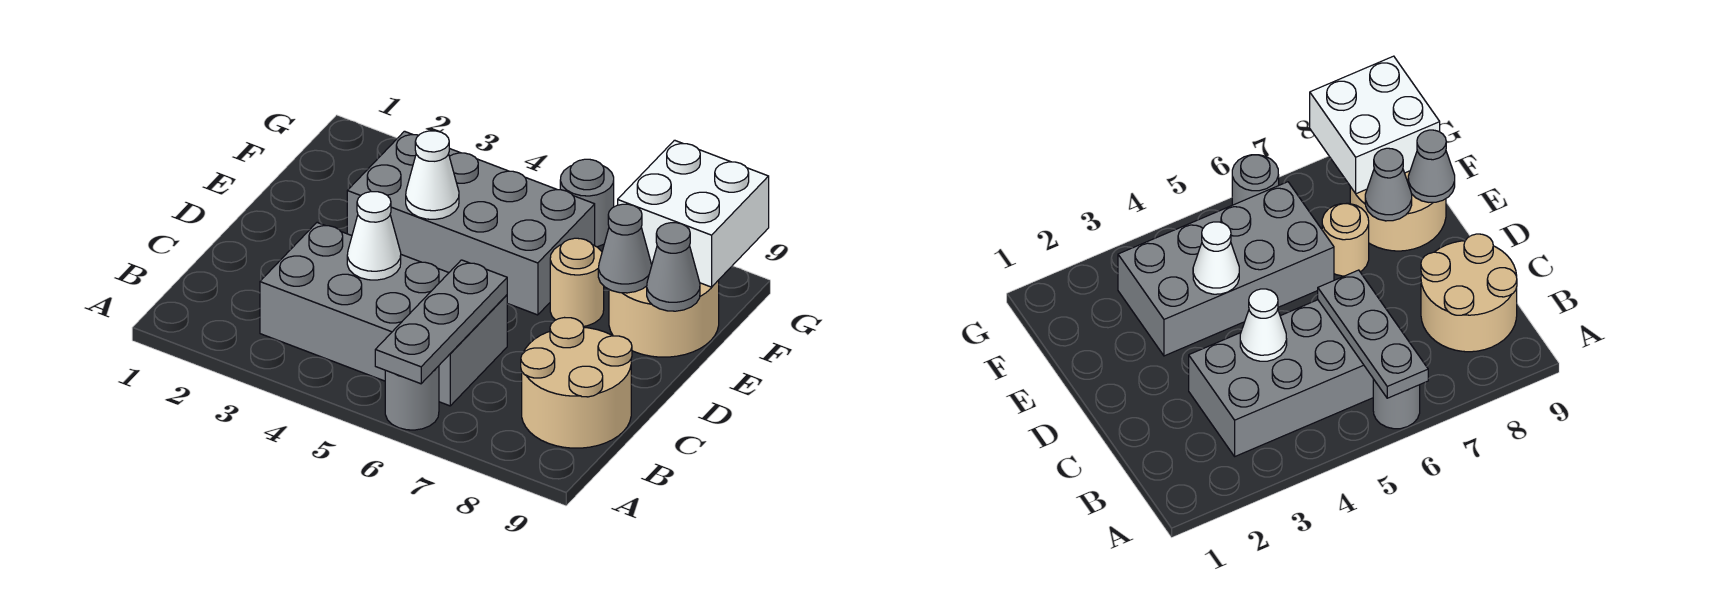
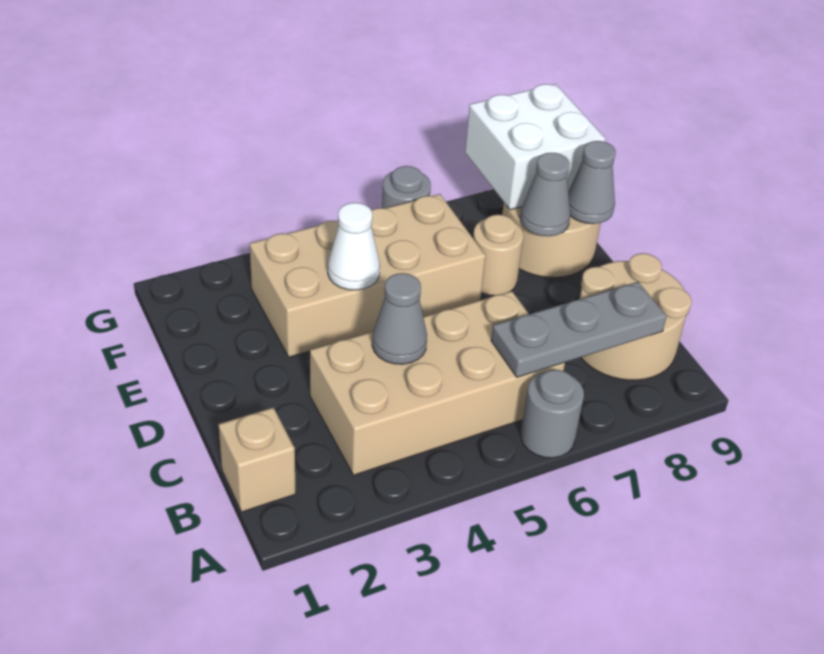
grey 1x3 plate [375,260,507,384] -> grey 1x3 plate turned to [491,282,667,377]
none -> tan 1x1 brick [219,408,296,512]
grey 2x4 brick [260,223,507,406] -> tan 2x4 brick [310,291,565,475]
white 1x1 cone [347,192,401,280] -> grey 1x1 cone [372,273,427,364]
grey 2x4 brick [347,131,595,315] -> tan 2x4 brick [250,194,486,357]

